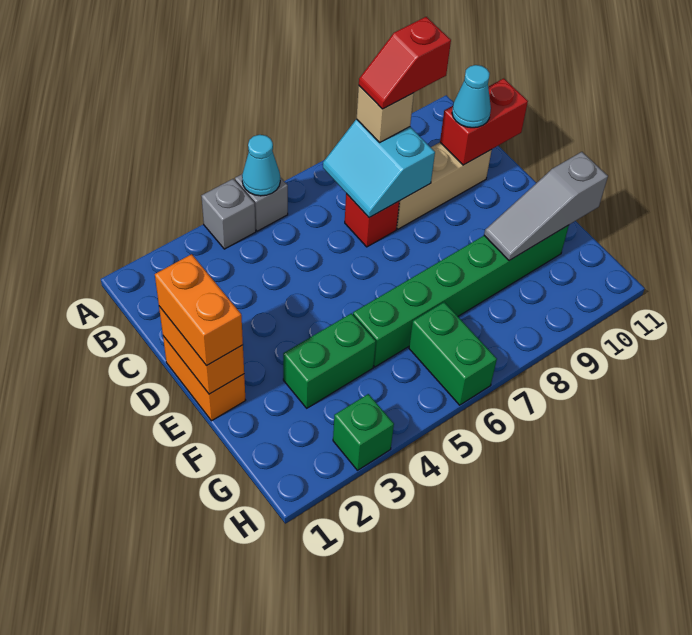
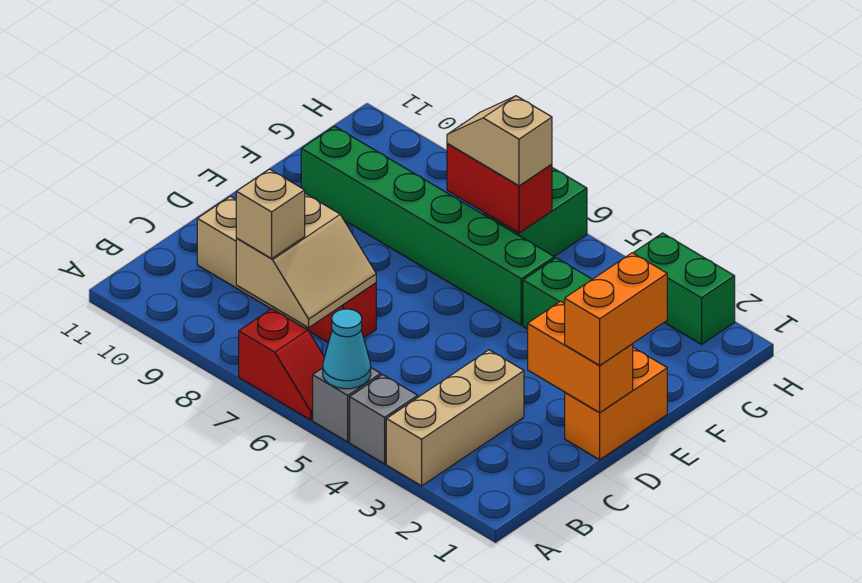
none -> tan 1x3 brick [386,350,524,486]
cyan 2x2 slope [323,119,435,218] -> tan 2x2 slope [236,194,376,328]
red 1x2 slope [359,17,451,109] -> red 1x2 slope moved to [239,309,324,420]
red 1x2 brick [440,78,528,165] -> red 1x2 brick moved to [447,144,552,233]
cyan 1x1 cone [452,65,491,128] -> none
orange 1x2 brick [159,306,244,394] -> orange 1x2 brick turned to [528,301,633,413]
grey 1x3 slope [484,152,608,261] -> none
none -> tan 1x2 slope [447,96,552,186]
green 1x1 brick [333,394,394,470] -> green 1x2 brick [634,233,735,344]

